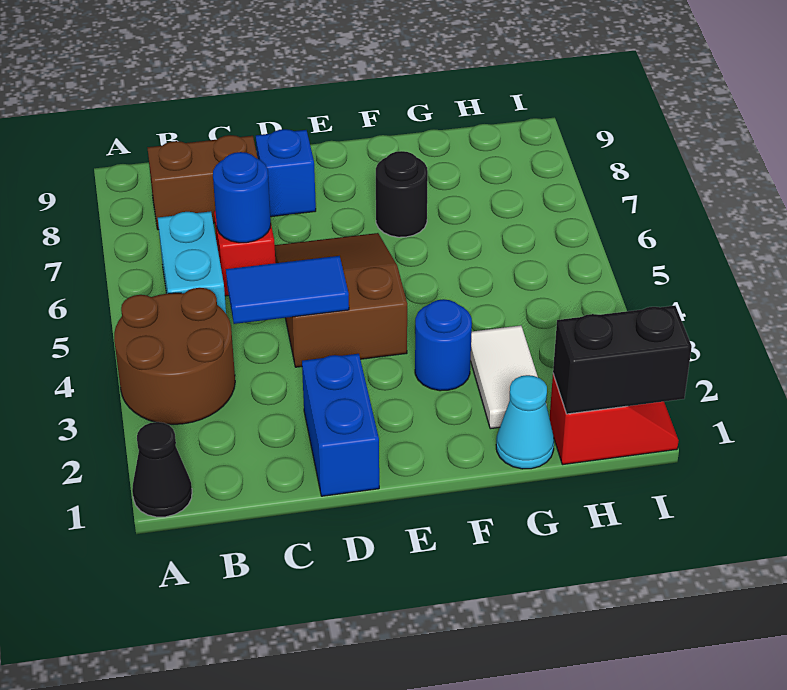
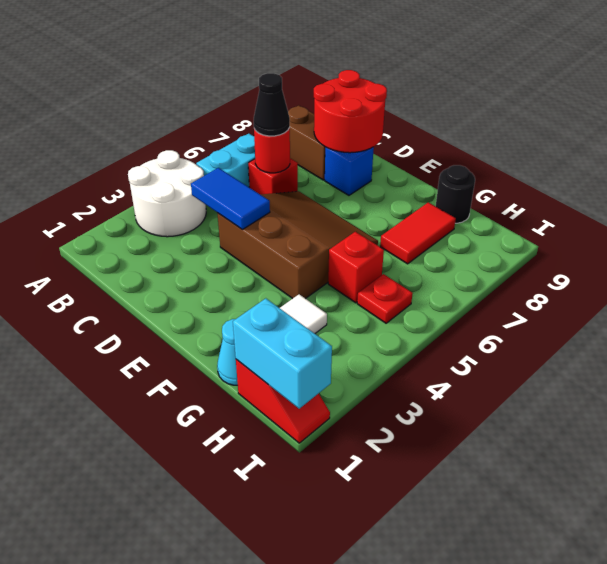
black 1x1 cone [132,422,192,517] -> black 1x1 cone moved to [254,73,290,136]
brown 2x2 round brick [114,288,235,424] -> white 2x2 round brick [128,150,206,237]
blue 1x1 round brick [213,152,271,243] -> red 1x1 round brick [254,128,290,173]
none -> red 2x2 round brick [314,70,387,153]
blue 1x2 brick [302,354,379,496] -> none
brown 2x3 slope [275,233,407,367] -> brown 3x3 slope [217,191,378,299]
blue 1x1 round brick [415,299,472,391] -> none
black 1x1 round brick [376,151,428,237] -> black 1x1 round brick moved to [436,165,475,223]
none -> red 1x1 brick [328,232,384,303]
none -> red 1x2 tile [380,202,456,264]
black 1x2 brick [553,306,692,414] -> cyan 1x2 brick [233,298,332,409]
none -> red 1x1 plate [357,274,413,323]

